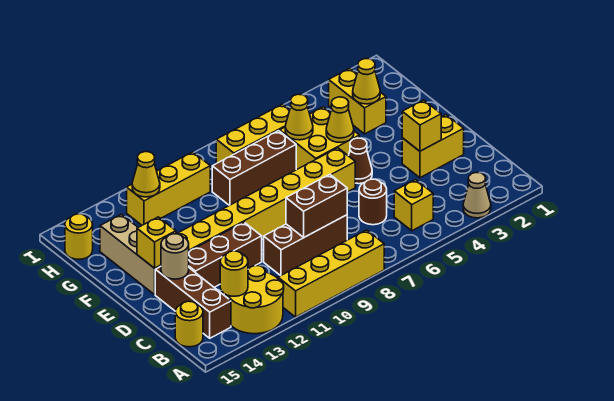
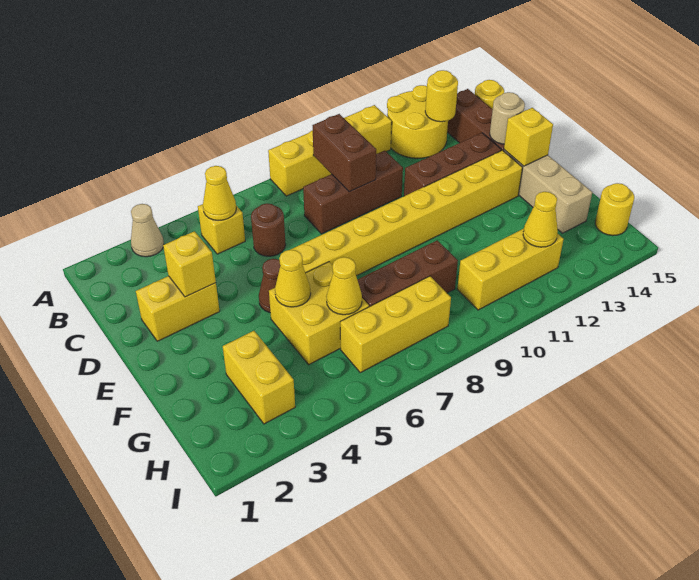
brown 1x2 brick [286,174,347,237] -> brown 1x2 brick turned to [312,114,376,192]
yellow 1x1 cone [353,59,380,104] -> yellow 1x1 cone moved to [203,166,236,220]

